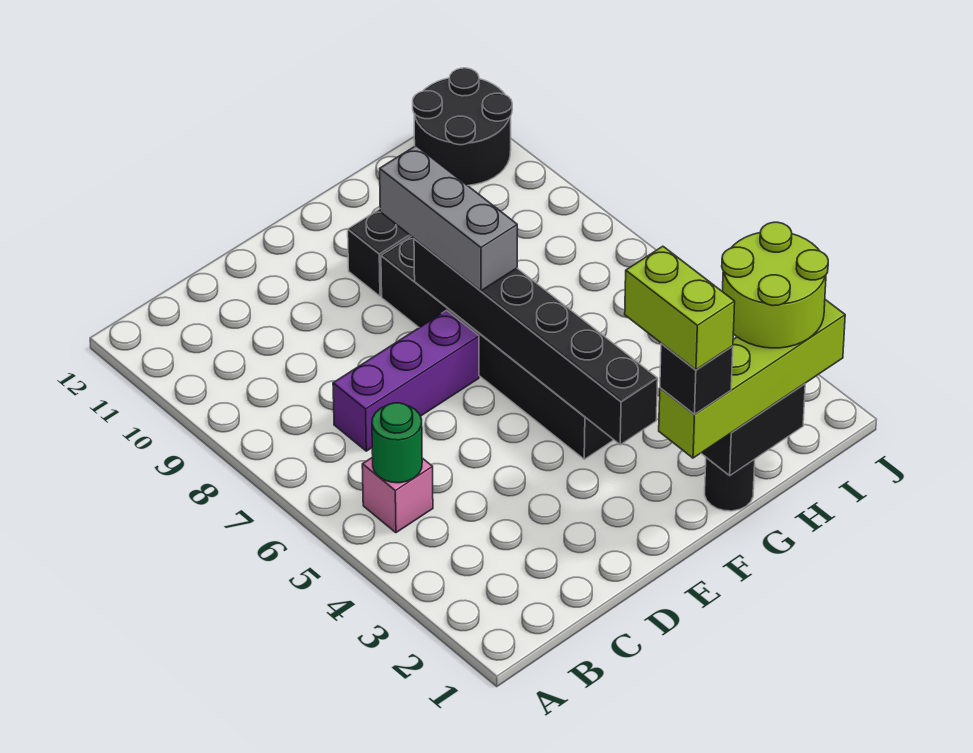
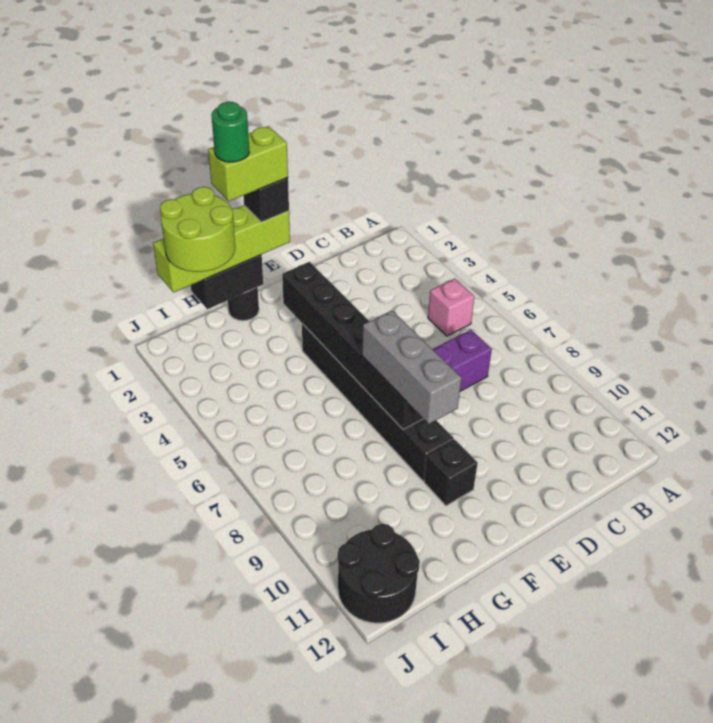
green 1x1 round brick [372,403,422,483] -> green 1x1 round brick moved to [211,102,249,162]
lime 1x2 brick [625,246,735,370] -> lime 1x2 brick turned to [208,126,288,201]

